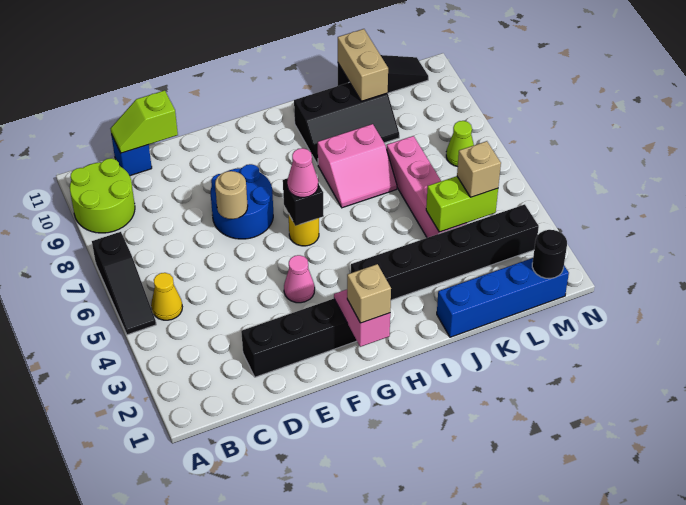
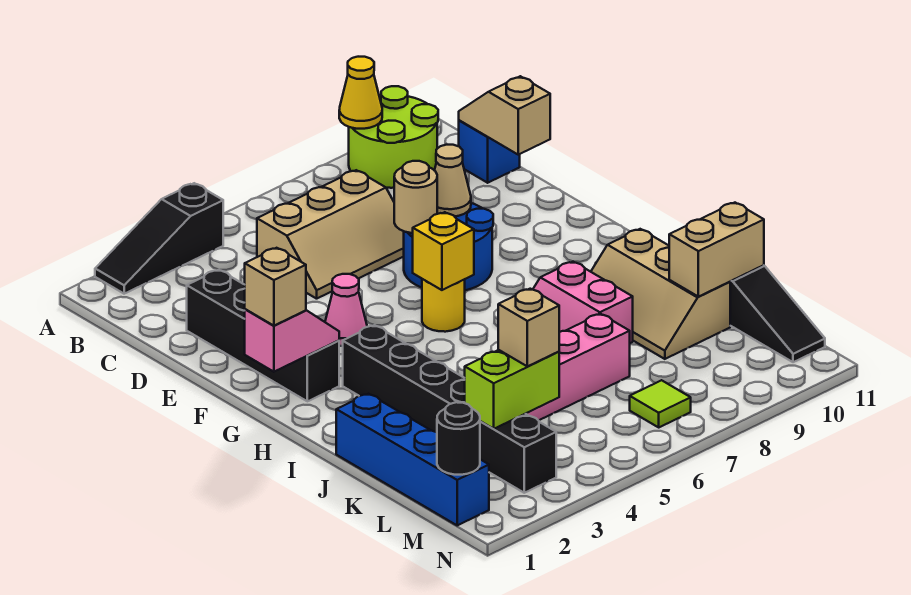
black 1x3 slope [92,232,156,335] -> black 1x3 slope moved to [95,183,223,294]
yellow 1x1 cone [151,273,182,320] -> yellow 1x1 cone moved to [339,57,382,129]
none -> tan 2x3 slope [257,170,404,299]
lime 1x2 slope [110,90,178,153] -> tan 1x2 slope [459,76,550,155]
none -> tan 1x1 cone [434,145,471,216]
black 1x1 brick [283,178,324,226] -> yellow 1x1 brick [413,212,474,290]
pink 1x1 cone [287,148,318,197] -> none
black 2x3 slope [294,82,399,165] -> tan 2x3 slope [591,229,730,359]
lime 1x2 brick [426,176,498,232] -> lime 1x2 brick turned to [465,350,559,429]
lime 1x1 cone [446,121,474,167] -> lime 1x1 tile [630,380,691,427]

